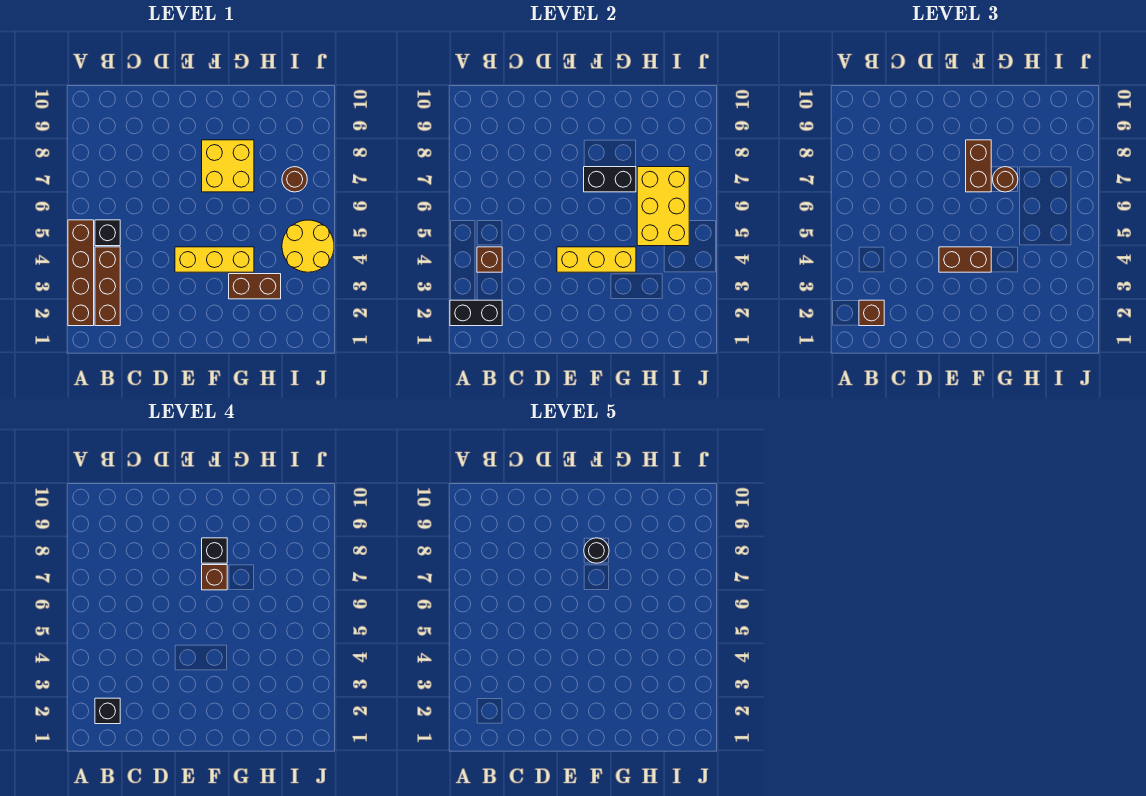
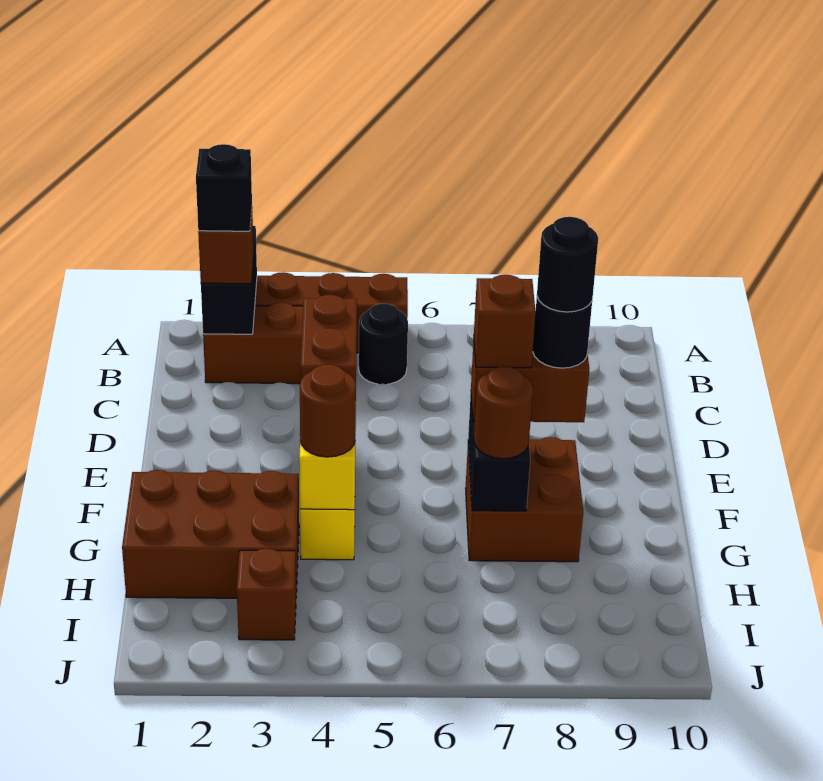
brown 1x1 brick [477,247,502,272] -> brown 1x1 brick moved to [237,549,296,640]
black 1x1 brick [95,220,120,246] -> black 1x1 round brick [359,304,408,384]
yellow 2x2 brick [202,140,254,192] -> brown 2x2 brick [466,437,583,562]
black 1x1 brick [202,538,227,563] -> black 1x1 round brick [533,297,592,368]
brown 1x2 brick [229,274,281,299] -> brown 2x3 brick [122,470,299,598]
yellow 2x3 brick [637,167,689,246] -> none
yellow 2x2 round brick [282,220,334,272] -> none
brown 1x1 round brick [282,167,307,192] -> brown 1x1 round brick moved to [300,365,356,457]

